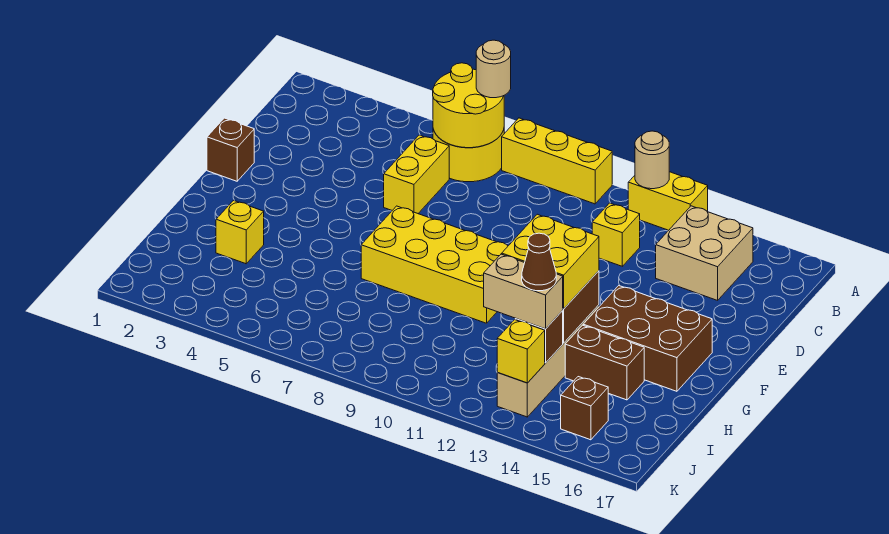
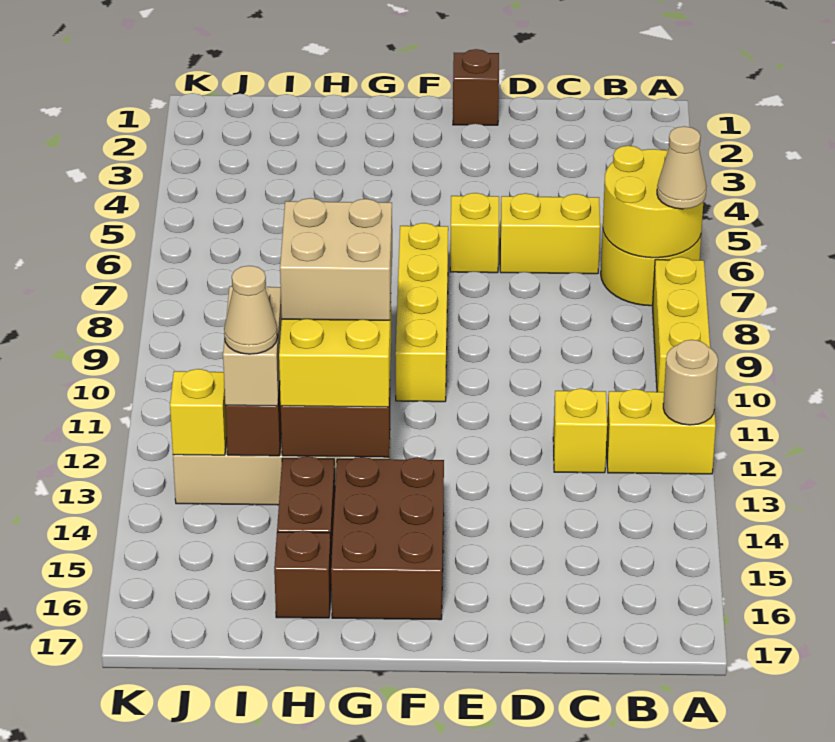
tan 1x1 round brick [476,40,511,98] -> tan 1x1 cone [657,126,706,209]
yellow 1x2 brick [628,172,708,230] -> yellow 1x2 brick turned to [607,389,716,474]
tan 2x2 brick [656,206,753,300] -> tan 2x2 brick moved to [280,198,392,320]
yellow 2x4 brick [361,206,508,323] -> yellow 1x4 brick [395,223,448,402]
yellow 1x1 brick [216,201,264,264] -> yellow 1x1 brick moved to [450,193,499,273]
brown 1x1 cone [522,233,556,291] -> tan 1x1 cone [224,266,278,354]
brown 1x1 brick [561,377,608,440] -> brown 1x1 brick moved to [274,530,331,618]

